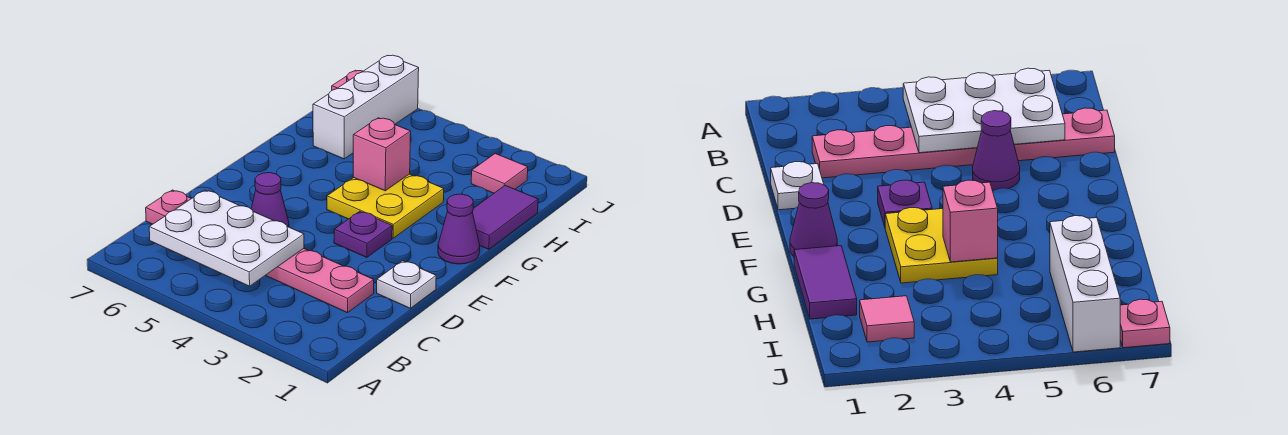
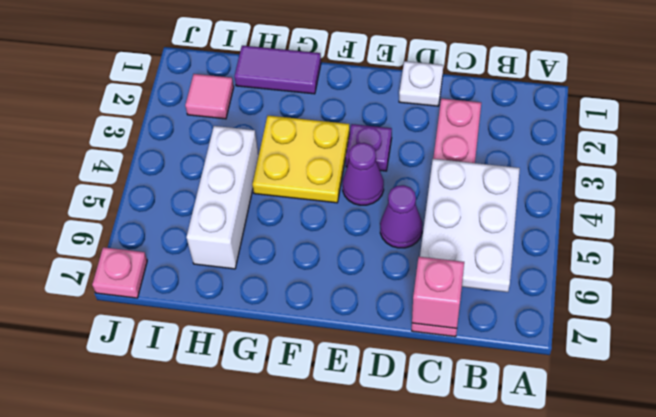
purple 1x1 cone [438,194,480,264] -> purple 1x1 cone moved to [343,143,384,205]
pink 1x1 brick [353,118,411,191] -> pink 1x1 brick moved to [412,257,464,328]
white 1x3 brick [313,55,419,159] -> white 1x3 brick turned to [186,126,259,269]

